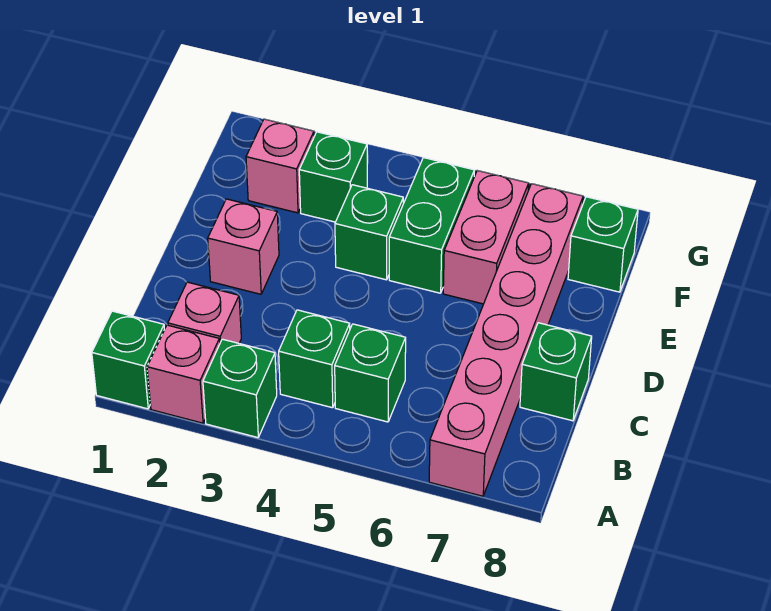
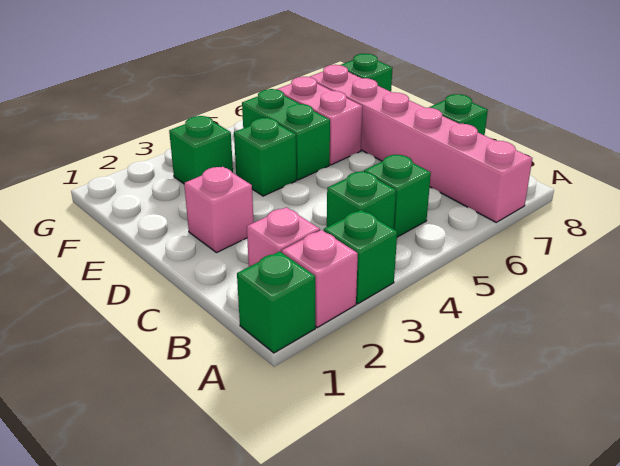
pink 1x1 brick [246,119,314,213] -> none

